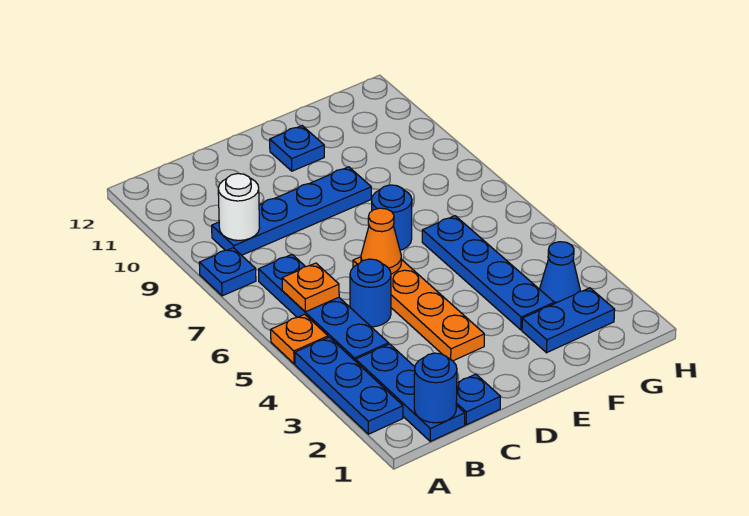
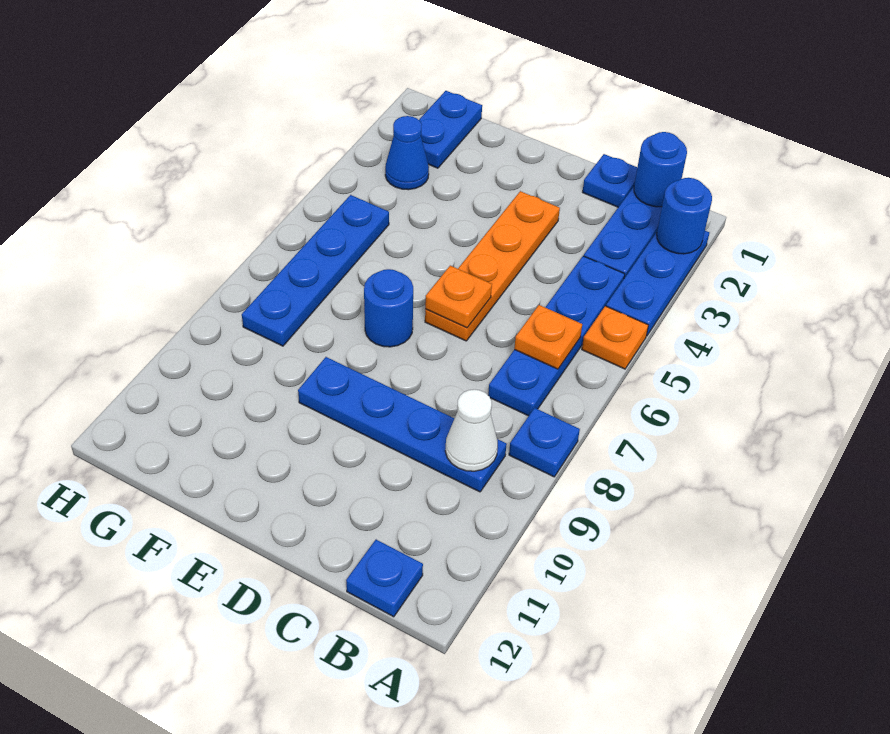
white 1x1 round brick [218,174,260,240] -> white 1x1 cone [445,389,498,471]
blue 1x1 round brick [350,259,391,327] -> blue 1x1 round brick moved to [657,178,712,254]
orange 1x1 cone [361,208,401,274] -> orange 1x1 plate [425,266,492,328]
blue 1x1 plate [270,126,324,171] -> blue 1x1 plate moved to [346,540,423,617]
blue 1x2 plate [522,288,615,353] -> blue 1x2 plate turned to [419,91,482,168]
blue 1x4 plate [422,216,554,330] -> blue 1x4 plate moved to [242,195,389,346]

